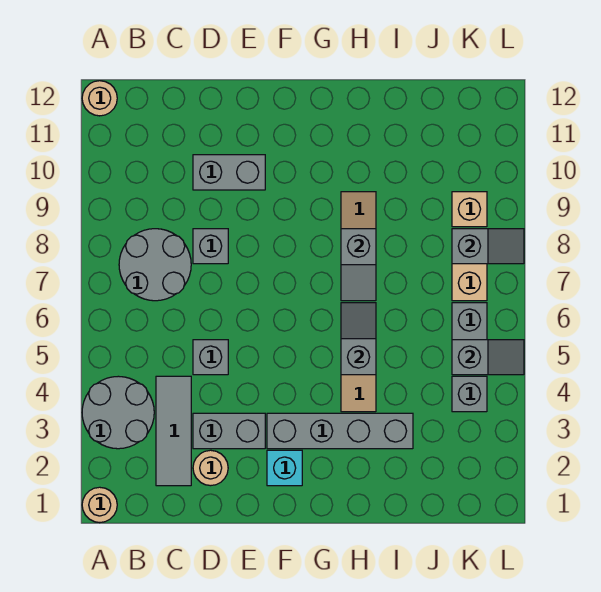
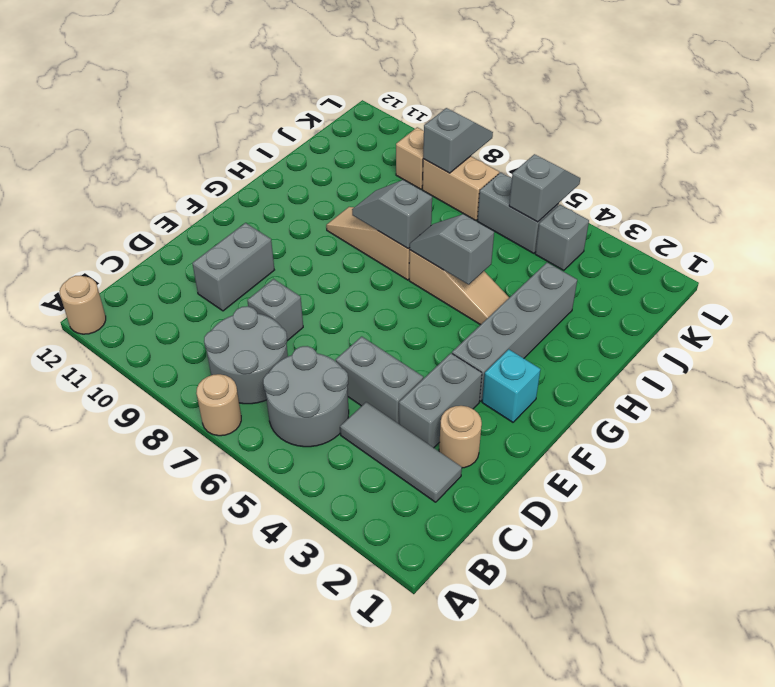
tan 1x1 round brick [82,487,117,523] -> tan 1x1 round brick moved to [196,374,241,436]
grey 2x2 round brick [82,376,154,449] -> grey 2x2 round brick moved to [263,346,349,447]
grey 1x1 brick [193,340,228,375] -> grey 1x2 brick [336,337,423,424]
grey 1x2 slope [341,229,376,301] -> grey 1x2 slope turned to [352,180,432,249]

